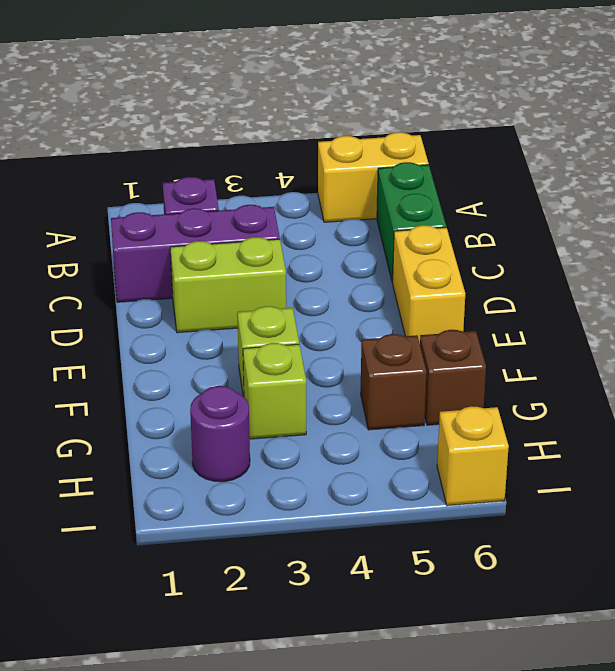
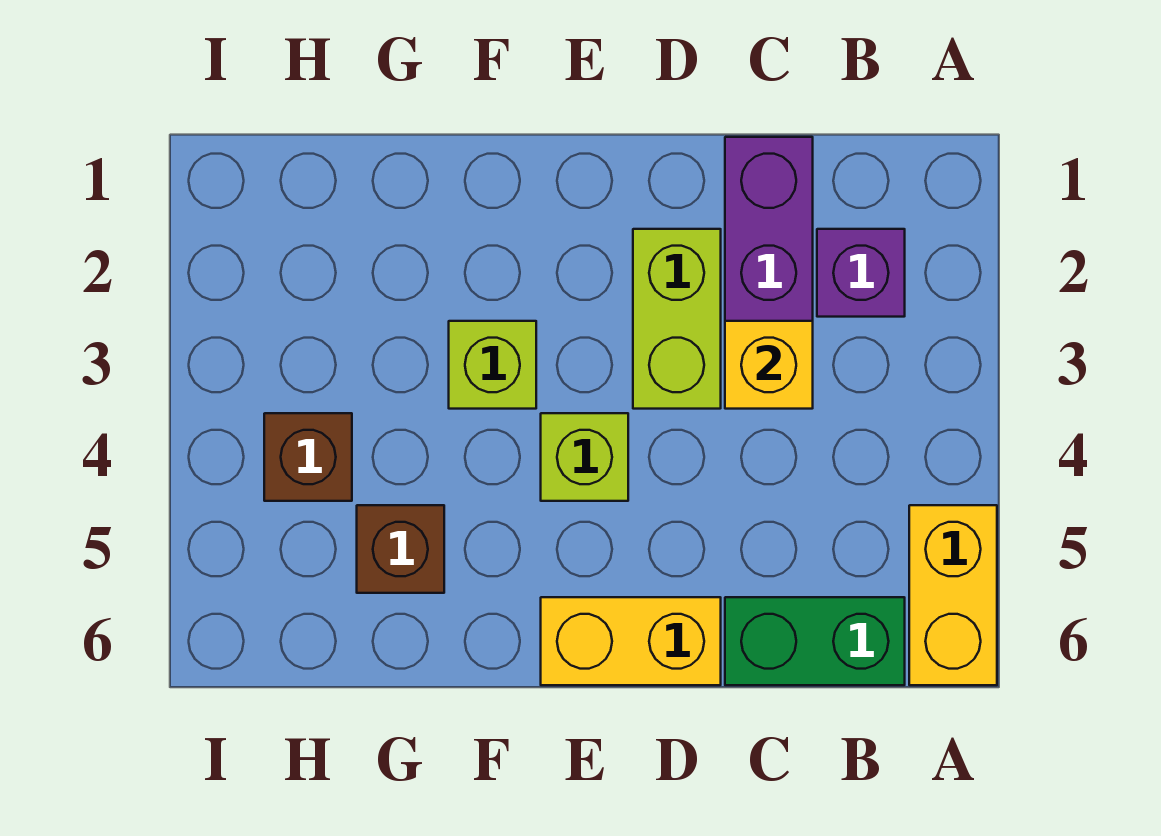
lime 1x1 brick [243,343,306,439] -> lime 1x1 brick moved to [541,413,628,501]
brown 1x1 brick [420,330,486,425] -> brown 1x1 brick moved to [264,413,352,501]
purple 1x1 round brick [190,386,250,482] -> none
yellow 1x1 brick [437,406,509,506] -> yellow 1x1 brick moved to [725,321,813,409]

